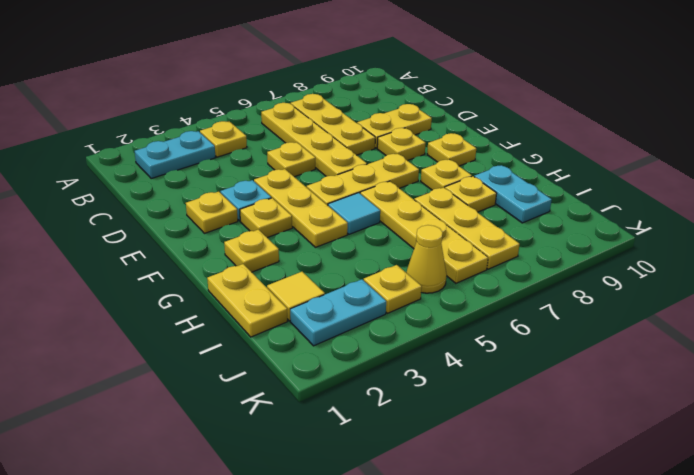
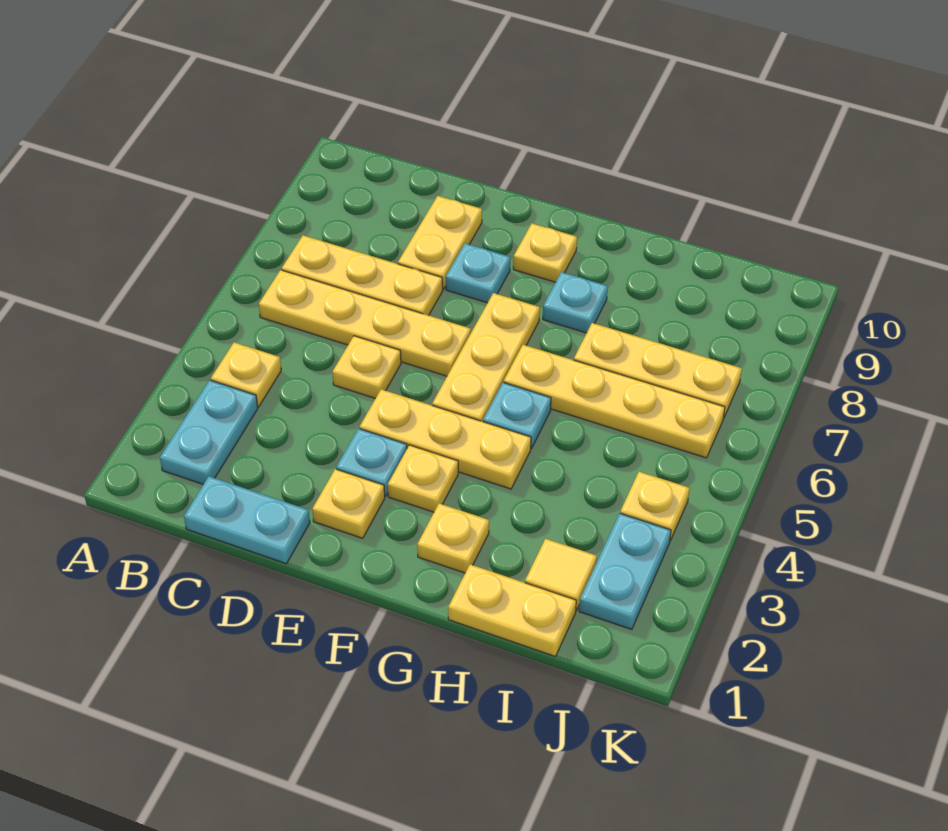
yellow 1x1 plate [377,128,426,161] -> cyan 1x1 plate [446,243,510,303]
cyan 1x1 tile [328,193,380,234] -> cyan 1x1 plate [483,383,551,448]
yellow 1x1 plate [421,159,472,190] -> cyan 1x1 plate [543,272,608,333]
yellow 1x1 plate [445,176,497,212] -> none
cyan 1x2 plate [474,165,552,223] -> cyan 1x2 plate moved to [184,476,310,564]
yellow 1x1 cone [406,225,447,293] -> none

